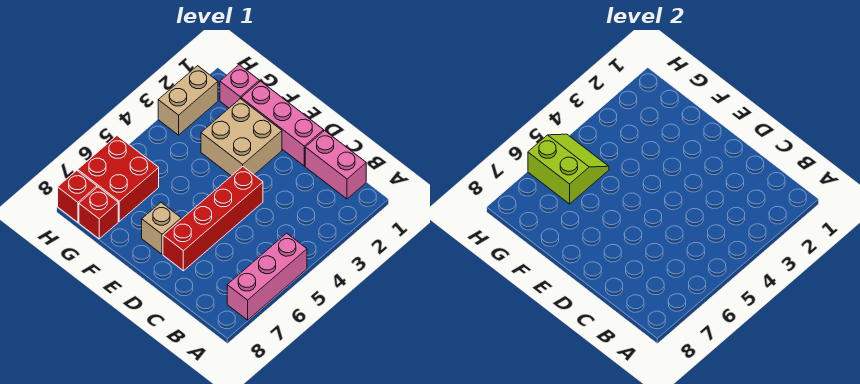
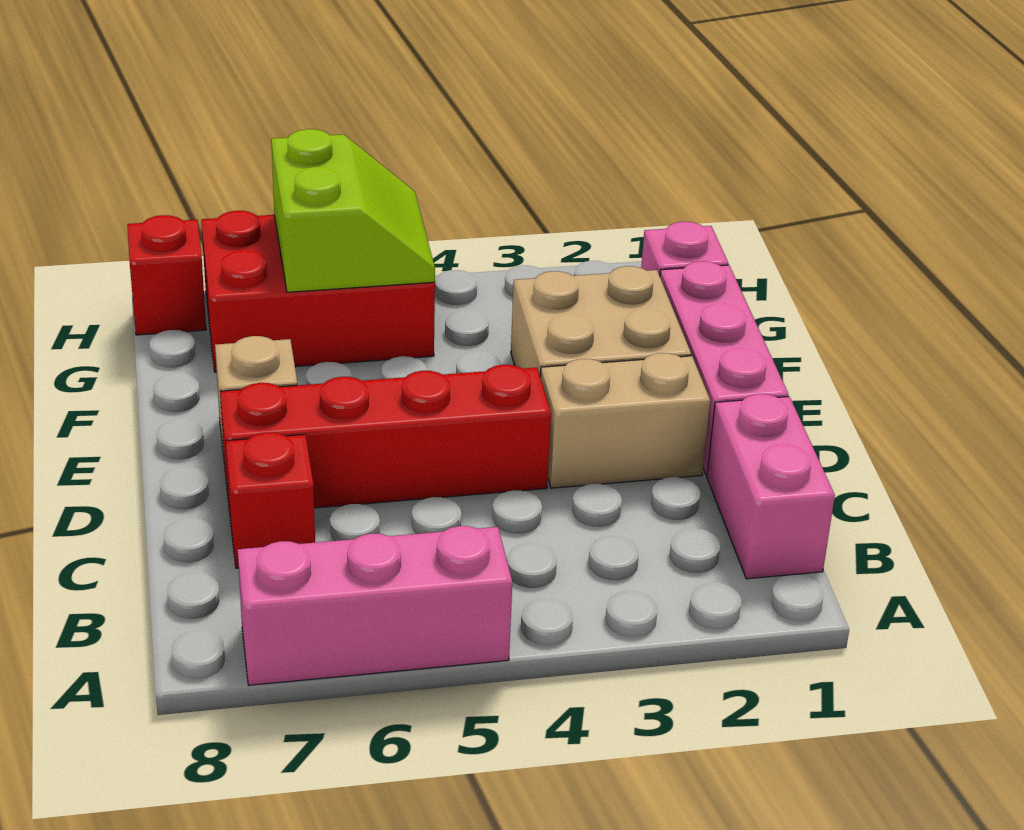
red 2x2 brick [78,136,159,221] -> red 2x3 brick [201,211,435,372]
red 1x1 brick [79,187,118,239] -> red 1x1 brick moved to [226,432,315,568]
tan 1x2 brick [158,66,218,135] -> tan 1x2 brick moved to [540,353,710,488]

